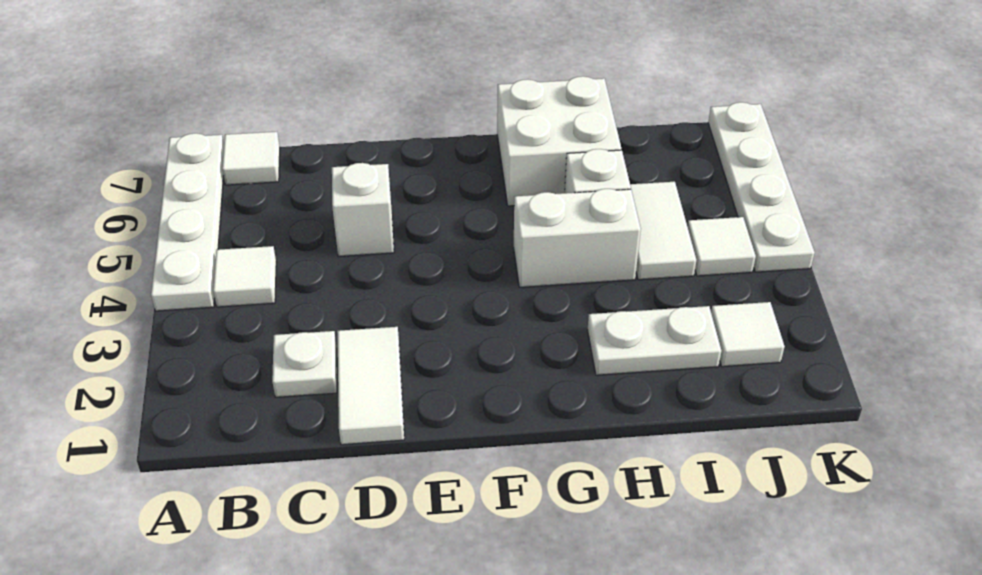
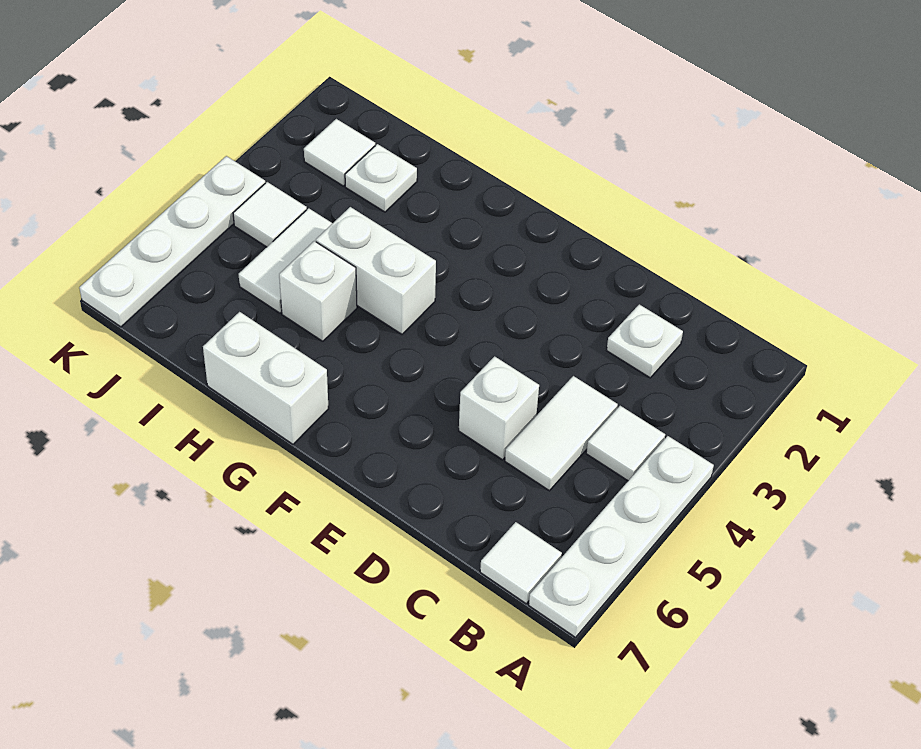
white 1x2 tile [337,327,404,445] -> white 1x2 tile moved to [505,376,618,491]
white 2x2 brick [497,76,621,206] -> white 1x2 brick [203,312,329,444]
white 1x2 plate [587,306,721,375] -> white 1x1 plate [345,144,417,212]

